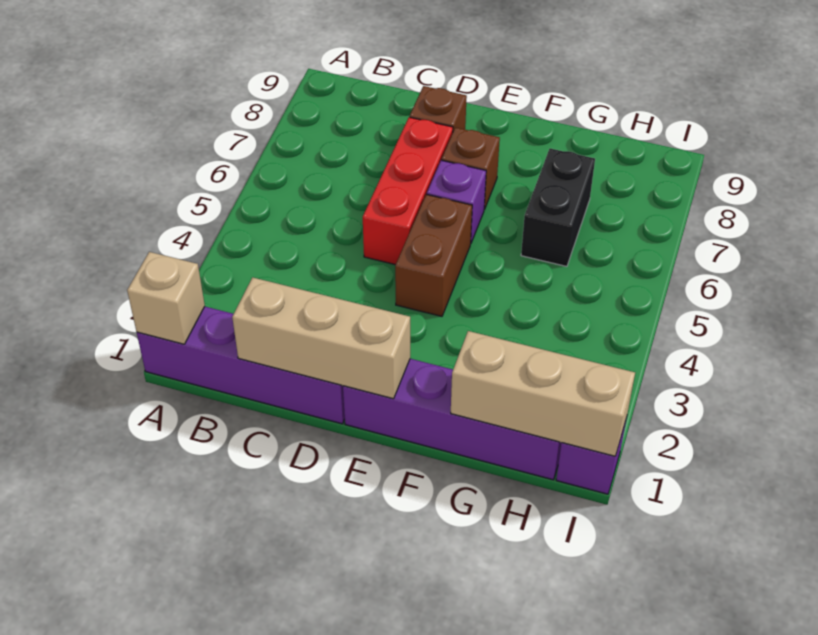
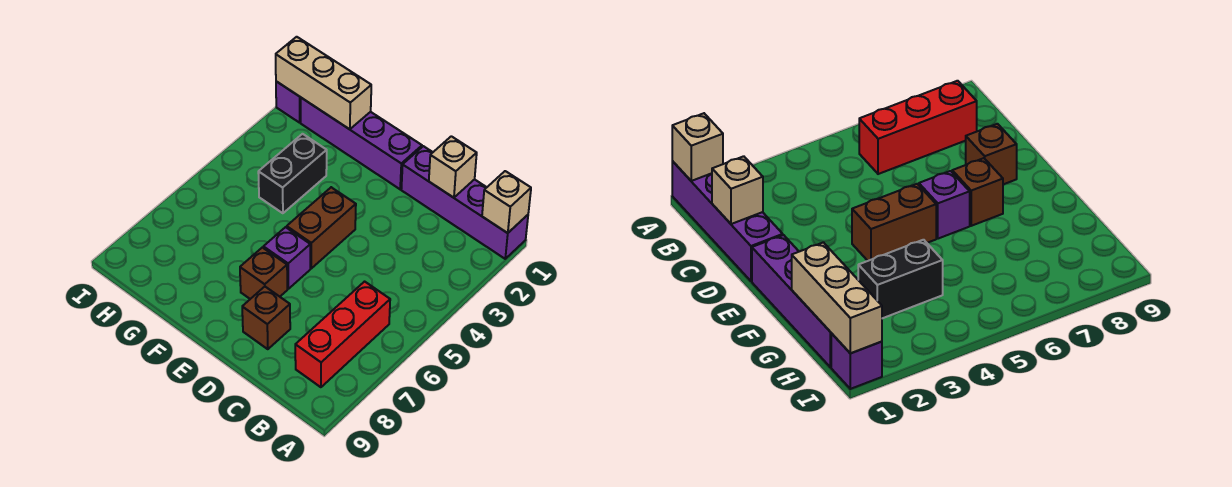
tan 1x3 brick [232,277,410,399] -> tan 1x1 brick [429,136,477,198]
red 1x3 brick [363,117,453,265] -> red 1x3 brick moved to [295,282,390,387]
black 1x2 brick [521,149,595,266] -> black 1x2 brick moved to [258,134,327,213]

